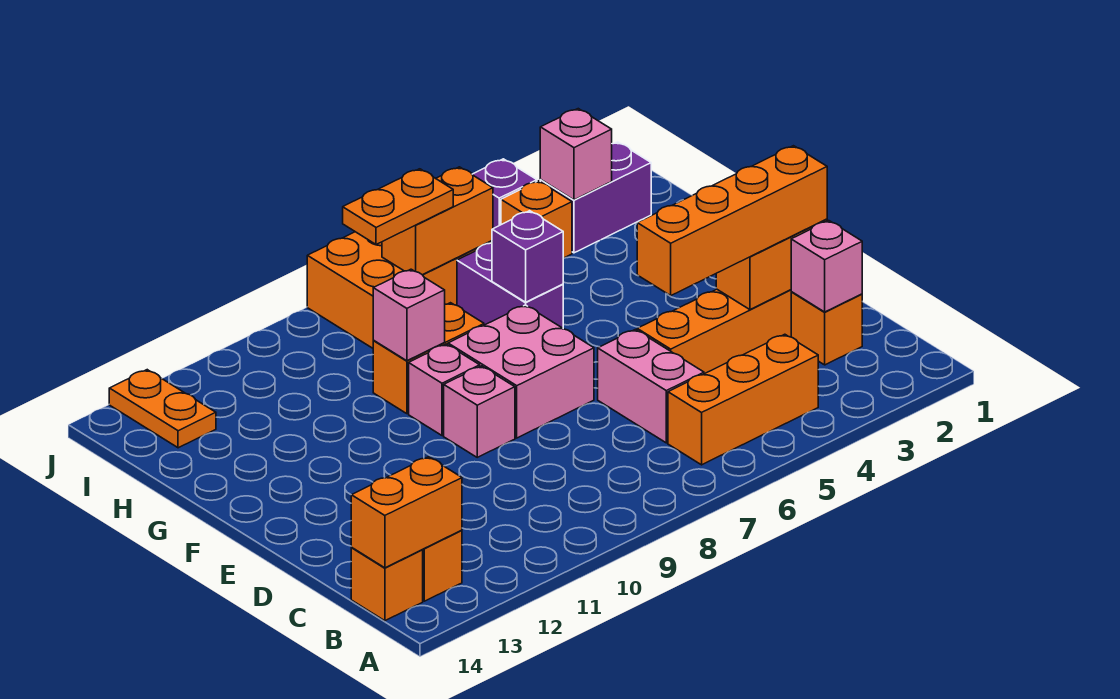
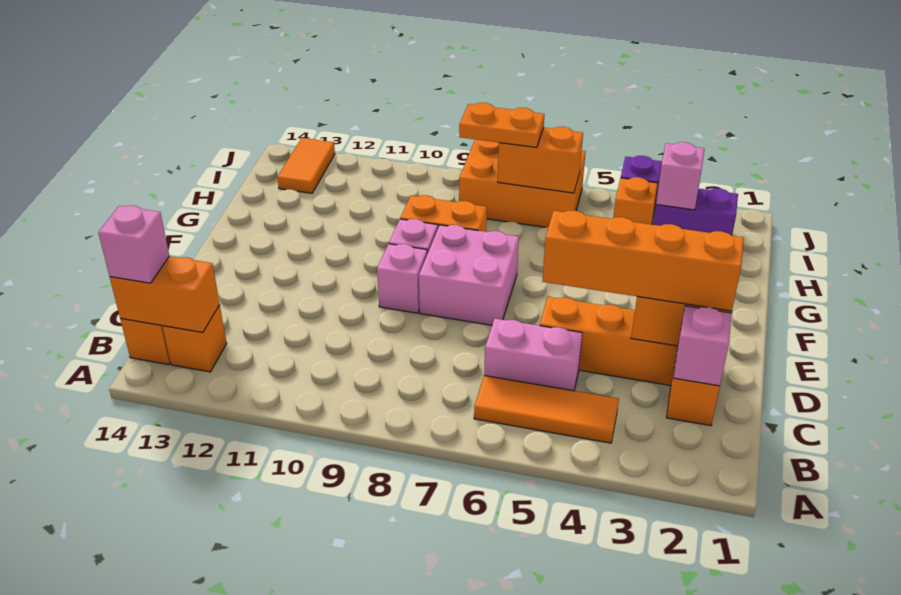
orange 1x3 brick [668,334,818,465] -> orange 1x3 tile [474,376,619,443]
pink 1x2 brick [598,329,704,443] -> pink 1x2 brick turned to [484,319,582,391]
purple 1x2 brick [457,243,563,328] -> none
purple 1x1 brick [492,211,563,302] -> none
pink 1x1 brick [373,269,445,361] -> pink 1x1 brick moved to [98,206,169,283]
orange 1x2 plate [109,370,216,448] -> orange 1x2 tile [277,138,335,193]

